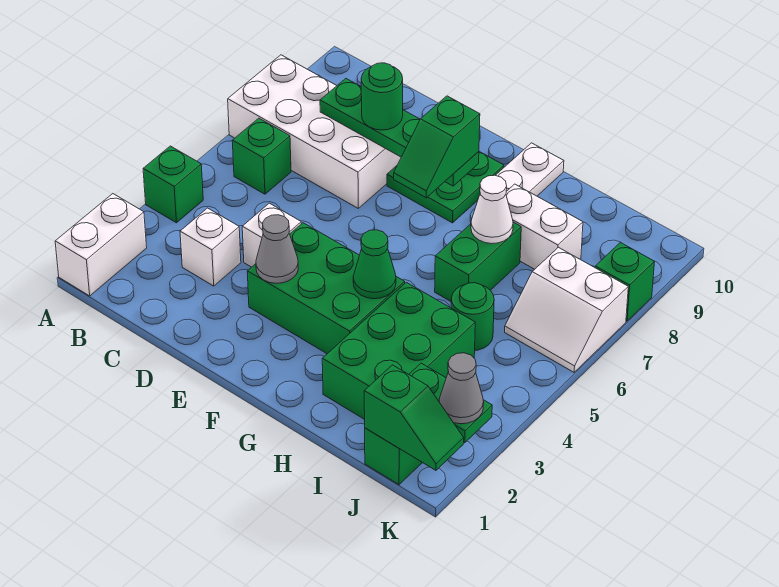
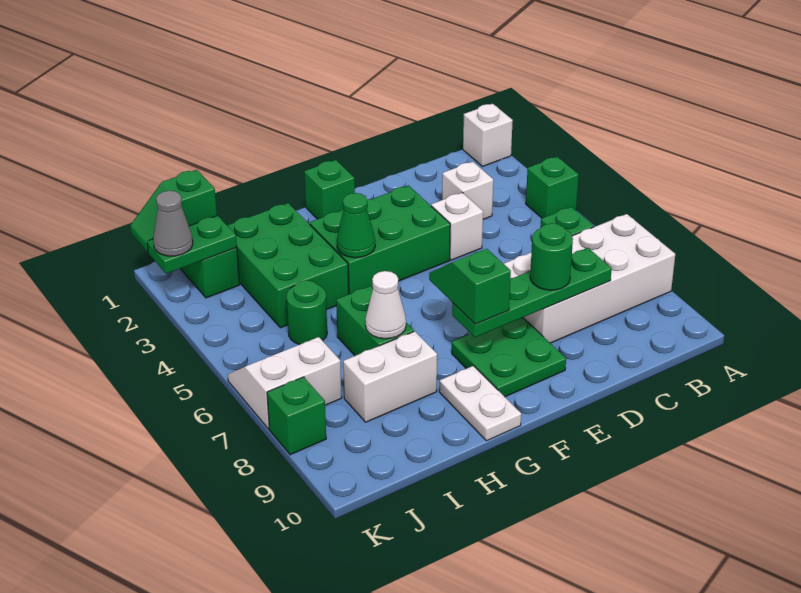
white 1x2 brick [55,194,147,296] -> white 1x1 brick [463,104,513,167]
grey 1x1 cone [256,215,298,283] -> none
none -> green 1x1 brick [304,160,355,219]

